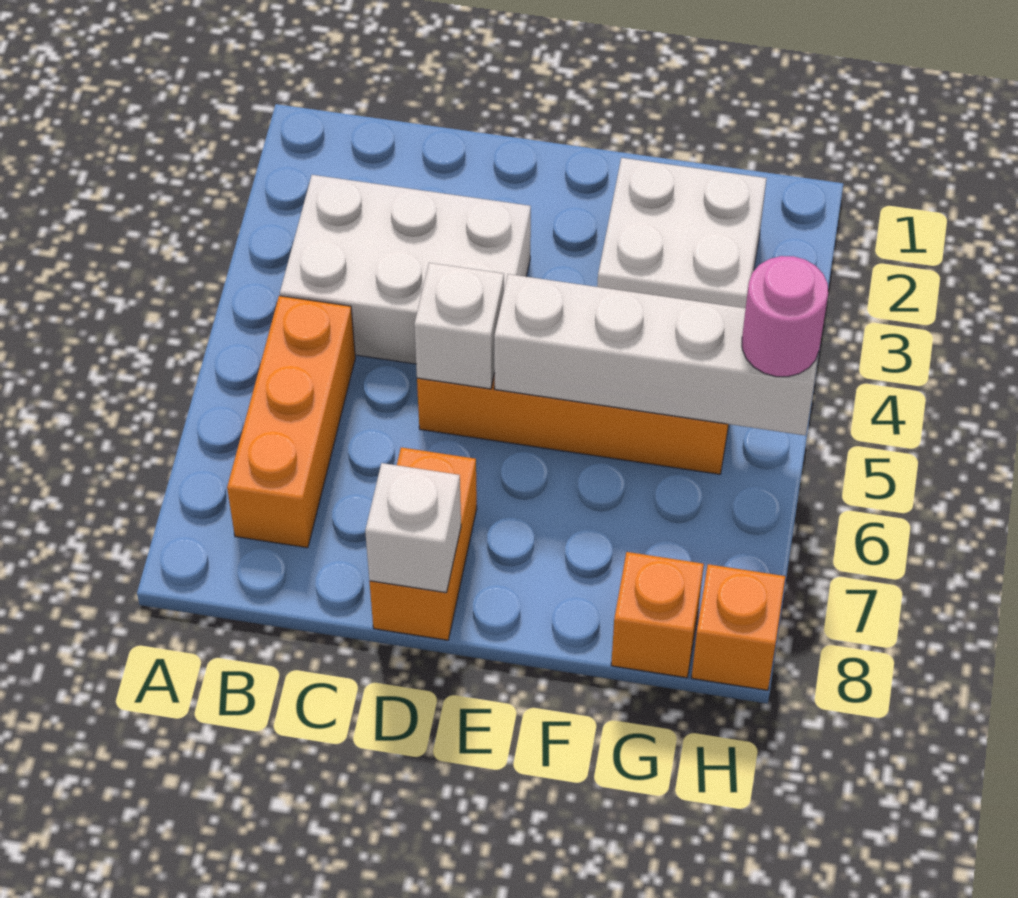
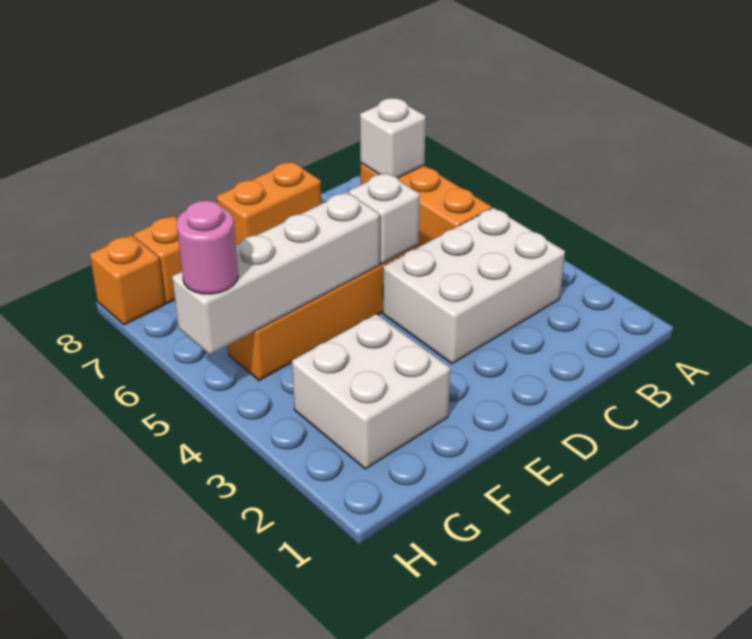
orange 1x2 brick [369,447,477,640] -> orange 1x2 brick turned to [217,162,321,245]
white 1x1 brick [365,463,461,593] -> white 1x1 brick moved to [360,98,426,178]

